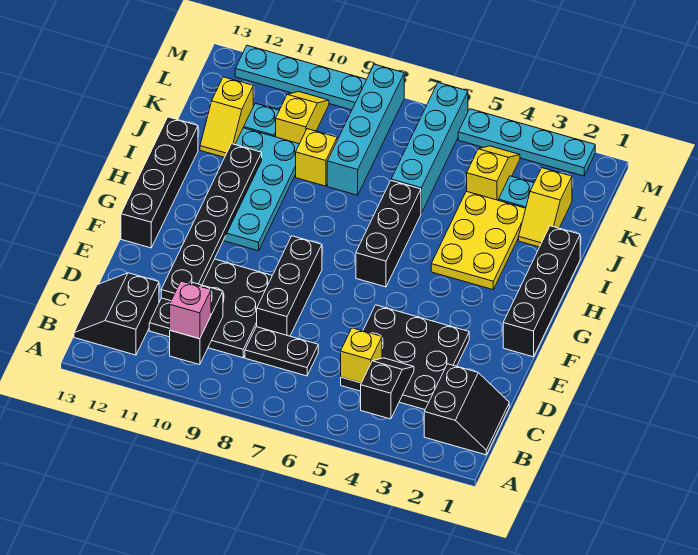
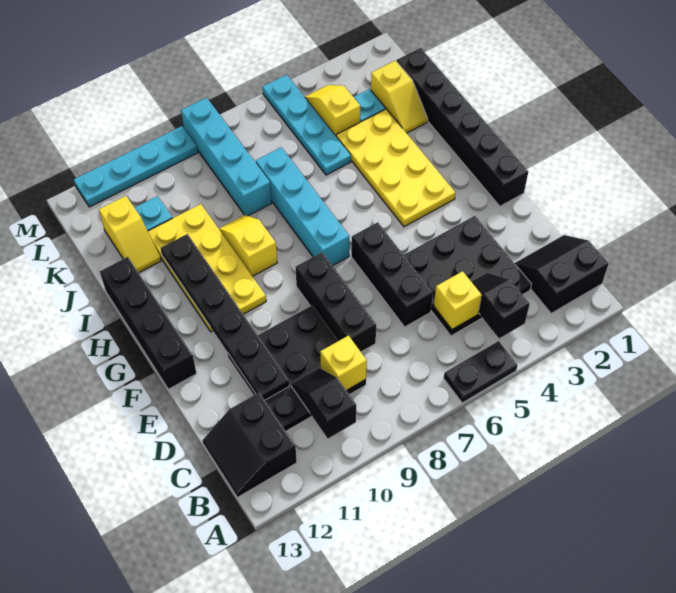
black 2x2 slope [424,364,509,455] -> black 2x2 slope turned to [515,235,609,313]
black 1x2 brick [170,283,223,365] -> black 1x2 slope [292,368,356,438]
pink 1x1 brick [170,281,211,339] -> none
black 1x2 plate [245,327,318,376] -> black 1x2 plate moved to [444,341,518,403]
black 1x4 brick [503,226,580,357] -> black 1x6 brick [397,48,528,206]
black 1x3 brick [356,181,421,287] -> black 1x3 brick moved to [351,222,433,327]
cyan 2x4 plate [223,128,299,251] -> yellow 2x4 plate [148,204,266,332]
yellow 2x3 plate [431,191,526,290] -> yellow 2x4 plate [336,109,455,227]
cyan 1x4 brick [391,82,468,213] -> cyan 1x4 brick moved to [256,147,349,266]
yellow 1x1 brick [296,129,337,186] -> yellow 1x1 brick moved to [320,336,367,390]
yellow 1x2 slope [276,92,329,144] -> yellow 1x2 slope moved to [219,215,277,276]
cyan 1x4 plate [458,109,595,176] -> cyan 1x4 plate turned to [263,75,351,175]

